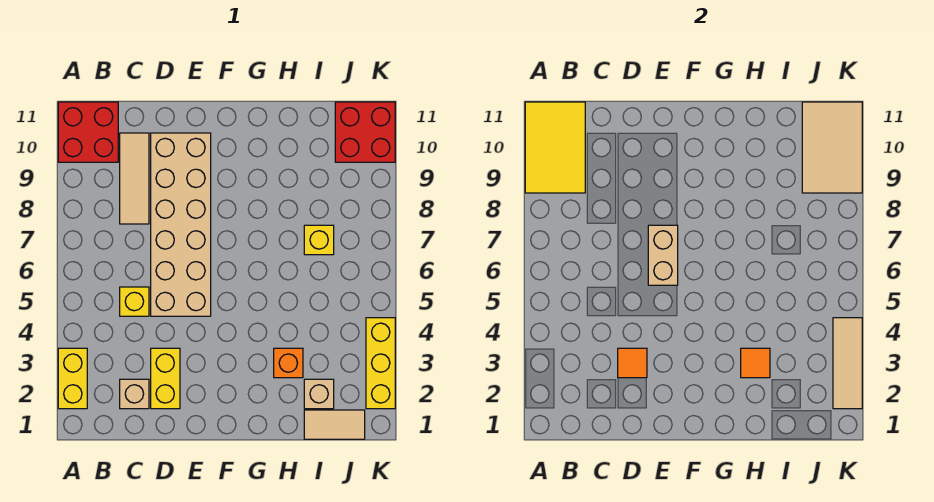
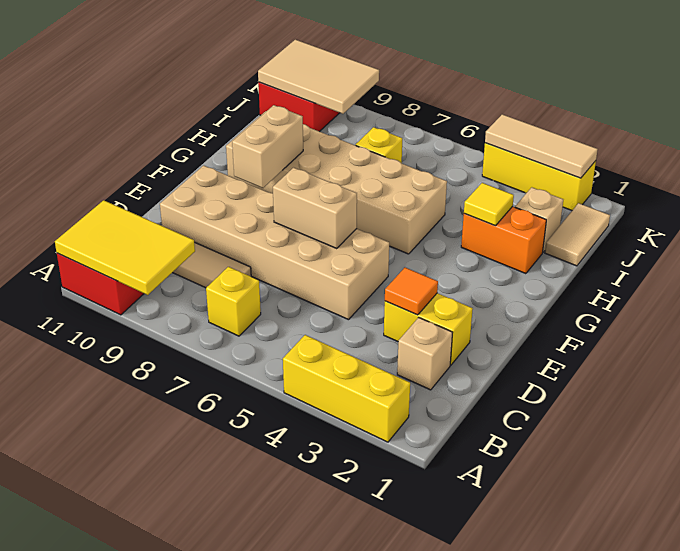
yellow 1x2 brick [58,348,87,409] -> yellow 1x3 brick [283,335,410,442]
yellow 1x1 brick [120,287,149,316] -> yellow 1x1 brick moved to [206,267,261,336]
none -> tan 1x2 brick [232,105,303,188]
none -> tan 2x6 brick [226,111,447,254]
orange 1x1 brick [274,348,303,378] -> orange 1x2 brick [461,206,546,274]
orange 1x1 tile [741,348,770,378] -> yellow 1x1 tile [464,183,514,226]

